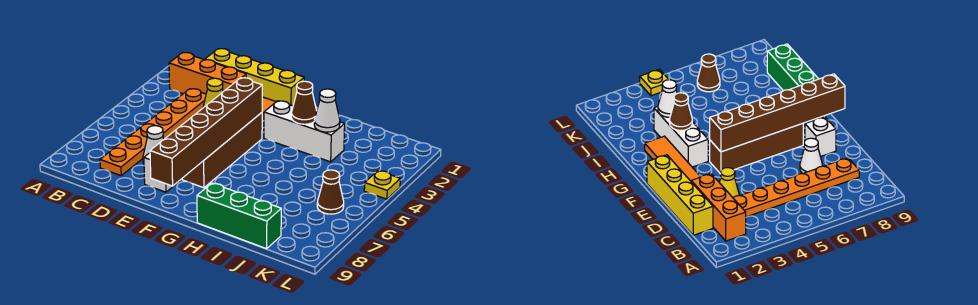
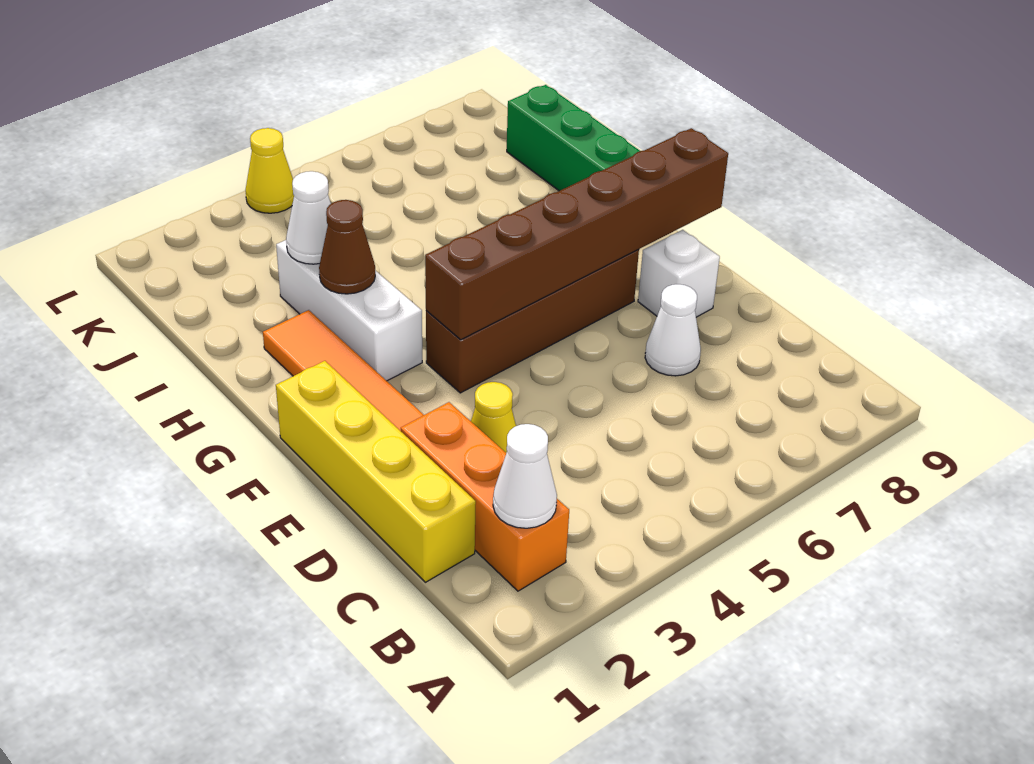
none -> white 1x1 cone [493,424,557,528]
orange 1x6 plate [100,89,206,176] -> none
brown 1x1 cone [317,170,344,214] -> none
yellow 1x1 plate [364,171,400,199] -> yellow 1x1 cone [245,128,294,213]

